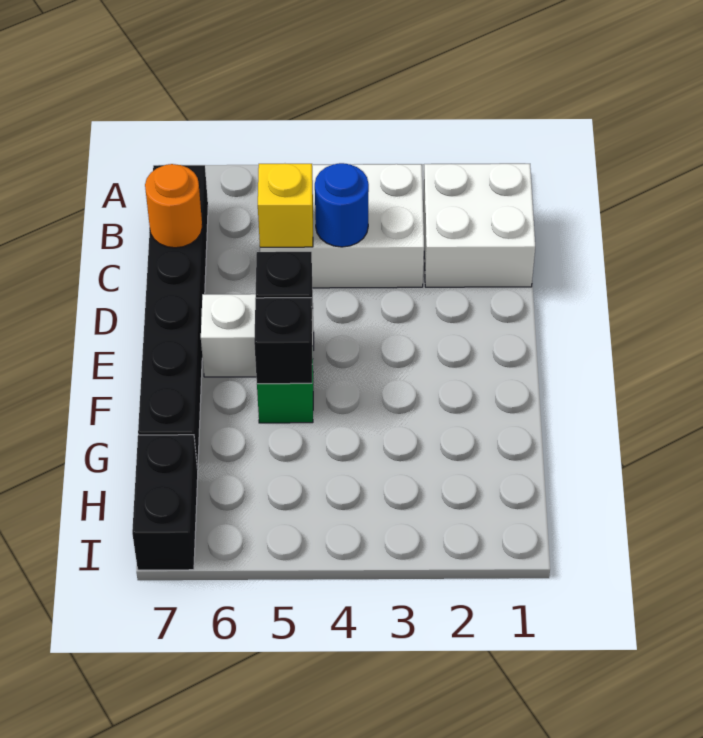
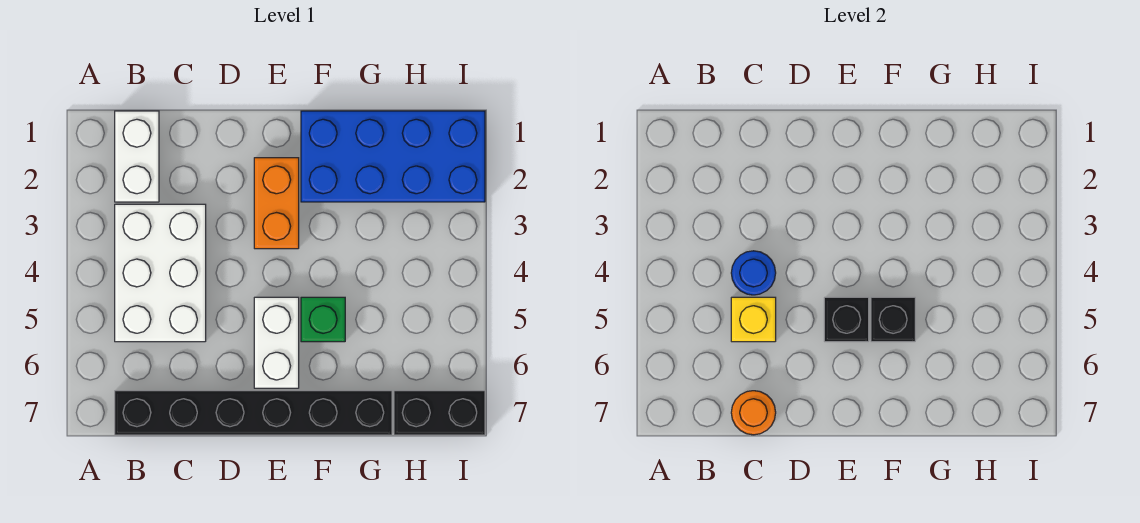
white 2x2 brick [423,164,535,287] -> white 1x2 brick [115,111,159,202]
none -> orange 1x2 brick [254,158,299,249]
none -> blue 2x4 brick [301,111,485,202]

